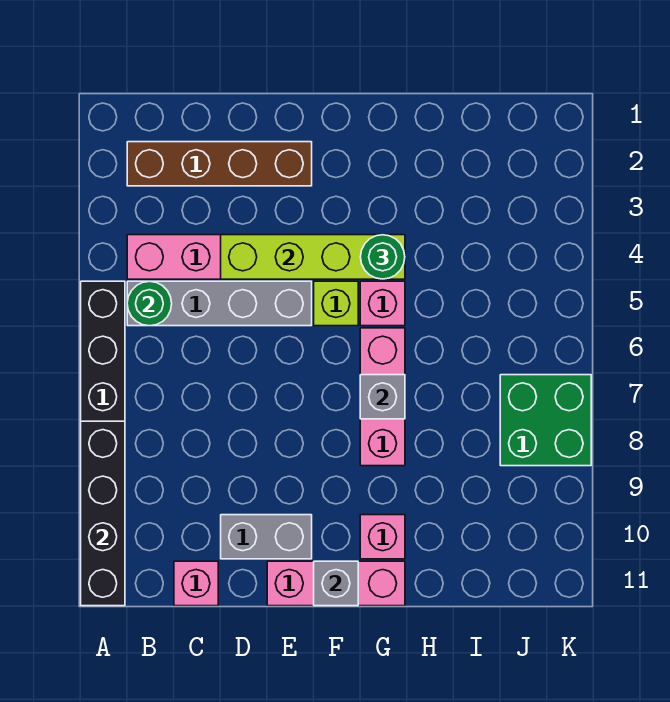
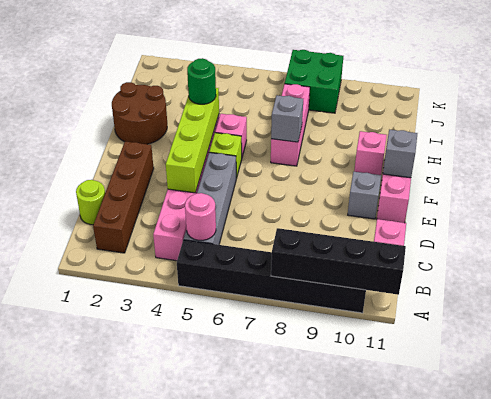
green 1x1 round brick [127,281,172,326] -> pink 1x1 round brick [185,193,216,240]
none -> lime 1x1 round brick [76,180,105,225]
grey 1x2 brick [221,515,312,559] -> grey 1x1 brick [348,172,381,219]
none -> brown 2x2 round brick [112,82,167,144]
pink 1x3 brick [360,328,405,466] -> pink 1x3 brick turned to [271,84,310,166]

